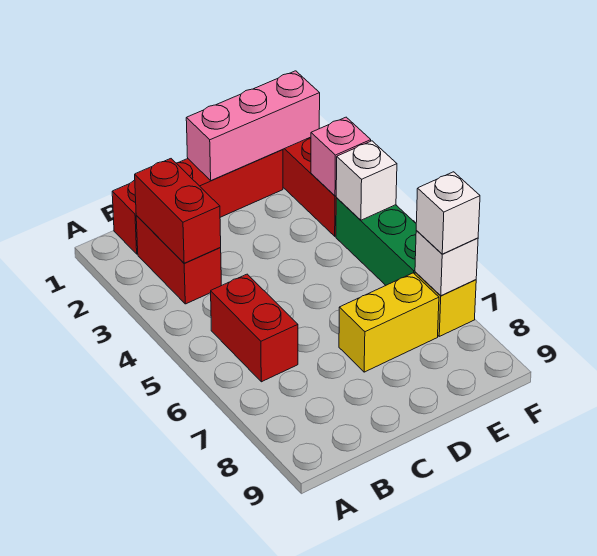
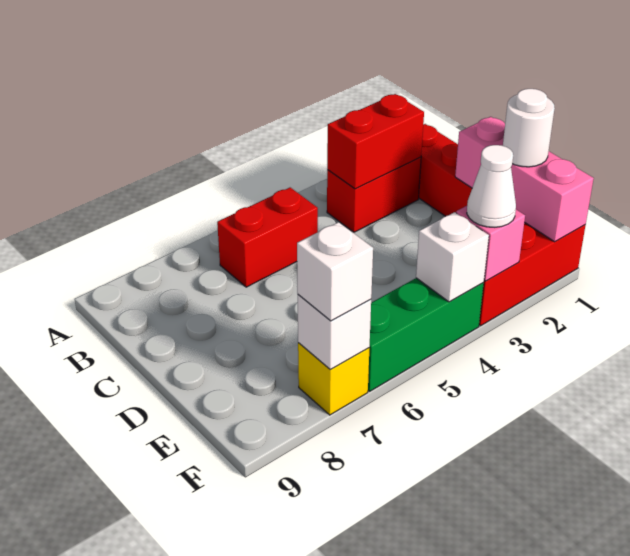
yellow 1x2 brick [339,273,439,372] -> none
none -> white 1x1 round brick [503,89,555,167]
none -> white 1x1 cone [467,145,516,227]

